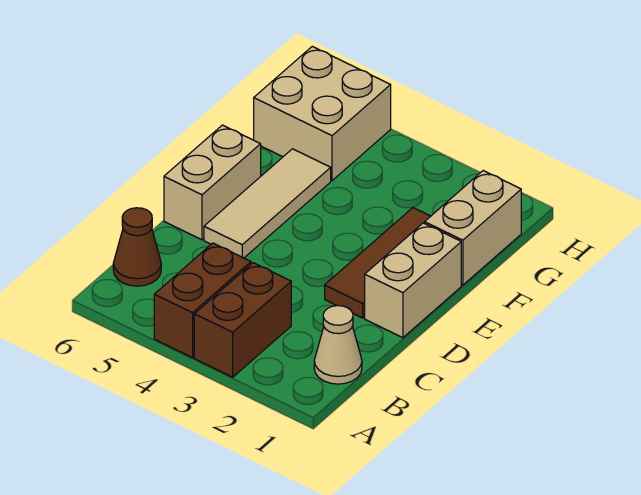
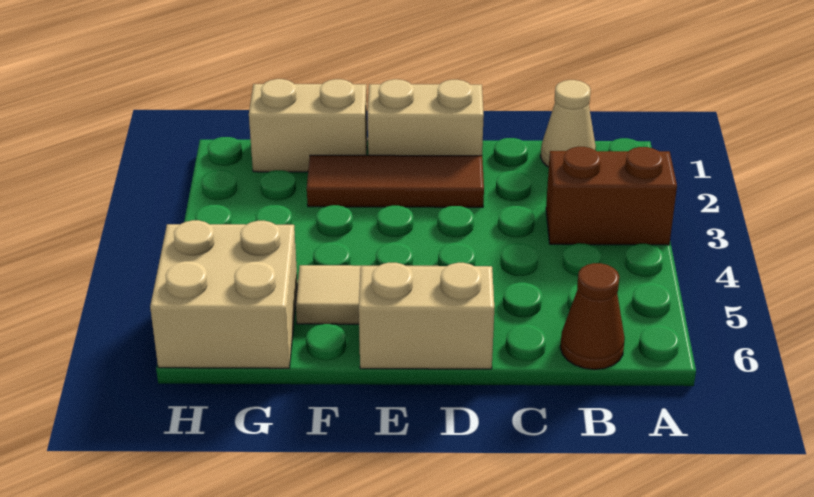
brown 1x2 brick [154,243,251,358] -> none

